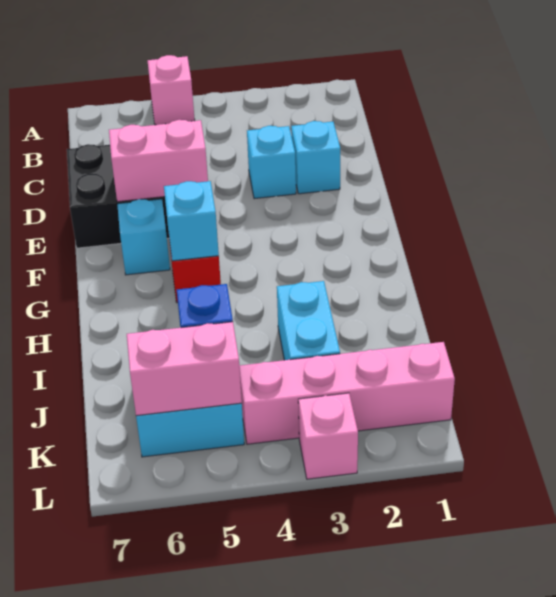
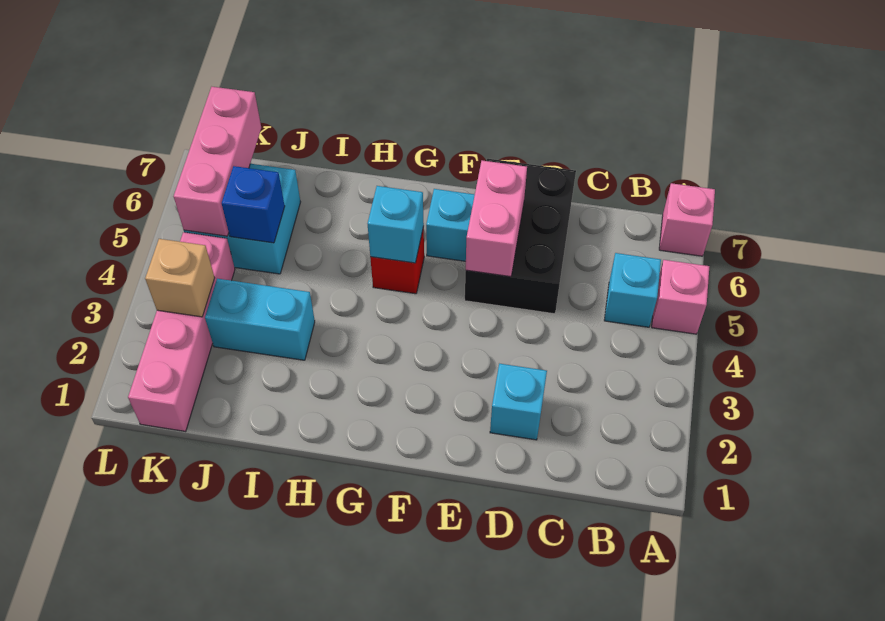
cyan 1x1 brick [247,126,296,199] -> cyan 1x1 brick moved to [604,253,661,327]
none -> tan 1x1 brick [145,239,215,317]
pink 1x2 brick [127,322,242,416] -> pink 1x3 brick [174,87,261,236]
pink 1x1 brick [298,393,358,479] -> pink 1x1 brick moved to [659,183,715,256]

